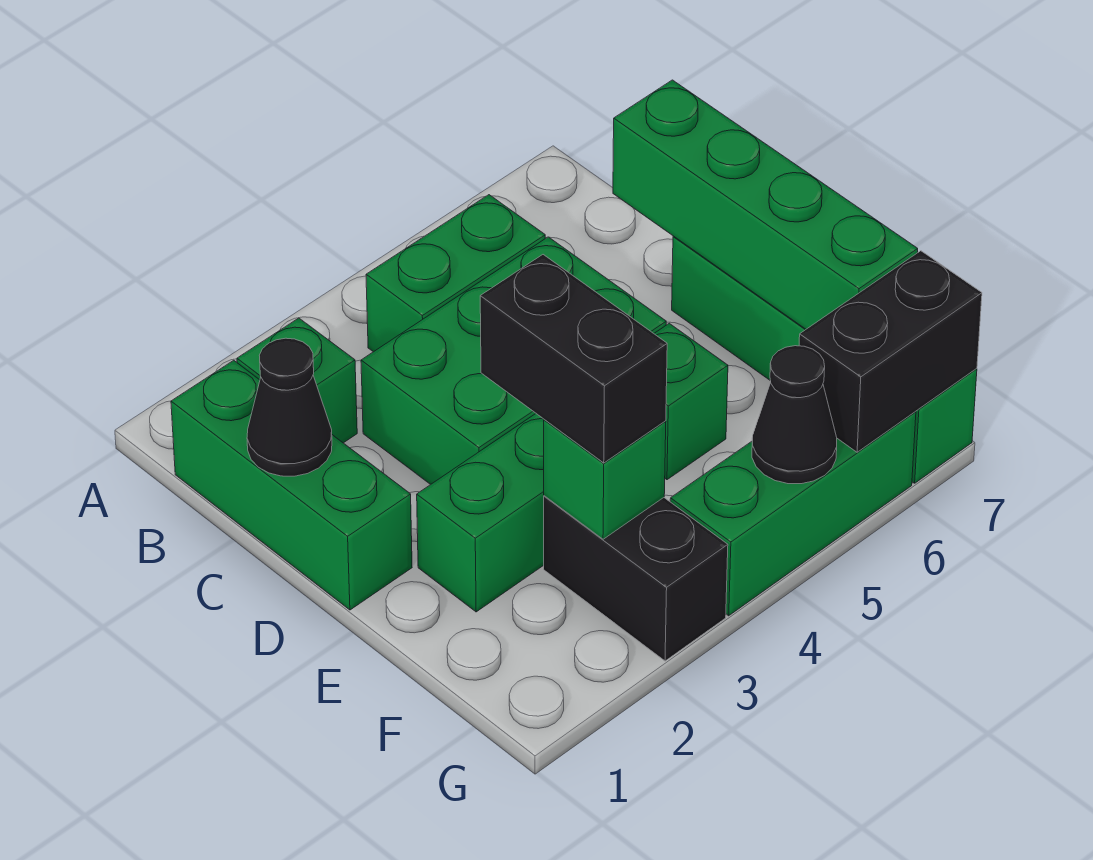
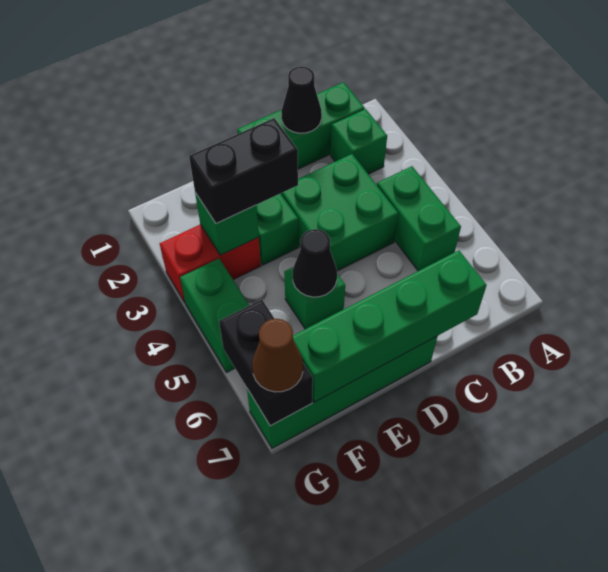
green 2x3 brick [361,237,666,484] -> green 2x2 brick [281,154,398,271]
black 1x2 brick [544,496,728,661] -> red 1x2 brick [160,224,261,302]
green 1x3 brick [670,412,916,616] -> green 1x2 brick [180,259,249,373]
black 1x1 cone [752,346,837,484] -> black 1x1 cone moved to [292,229,337,297]
none -> brown 1x1 cone [252,319,303,392]

